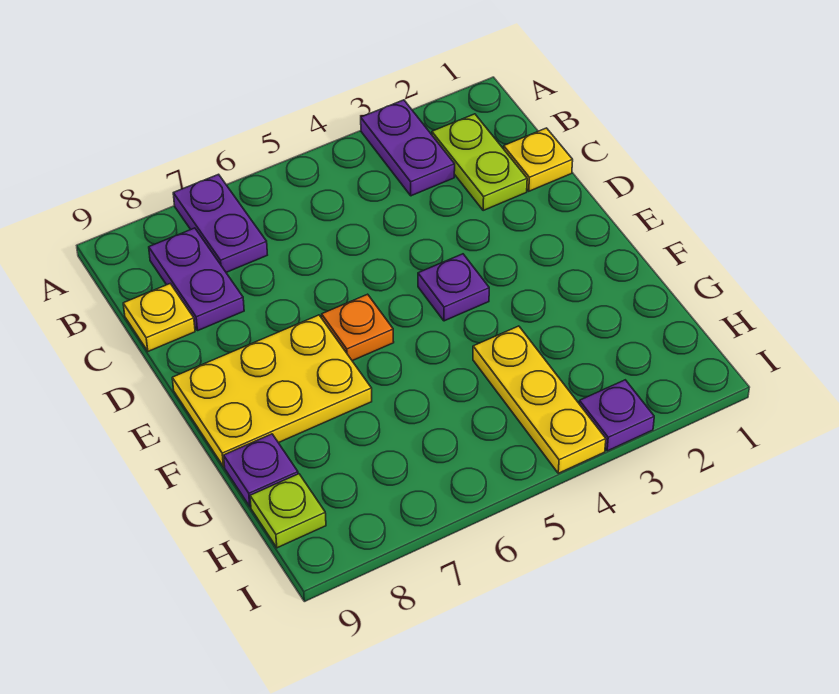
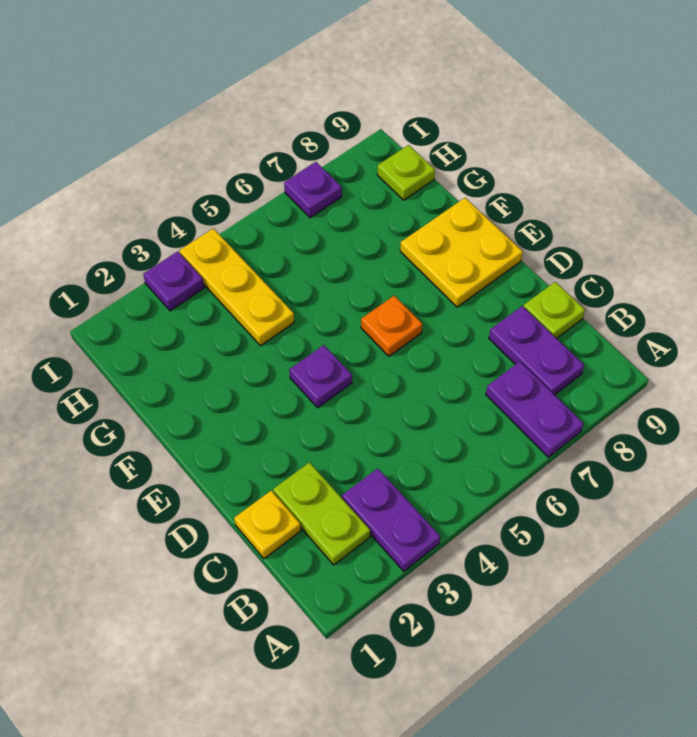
yellow 1x1 plate [123,284,195,351] -> lime 1x1 plate [524,282,585,338]
yellow 2x3 plate [172,315,372,467] -> yellow 2x2 plate [400,198,523,307]
purple 1x1 plate [224,434,298,507] -> purple 1x1 plate moved to [284,162,342,218]

